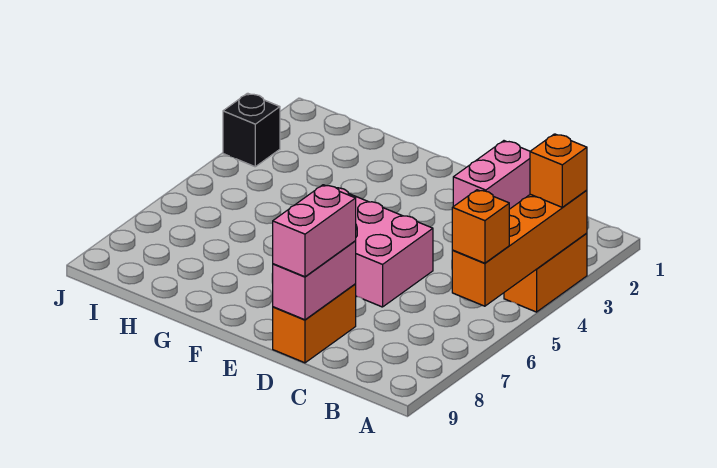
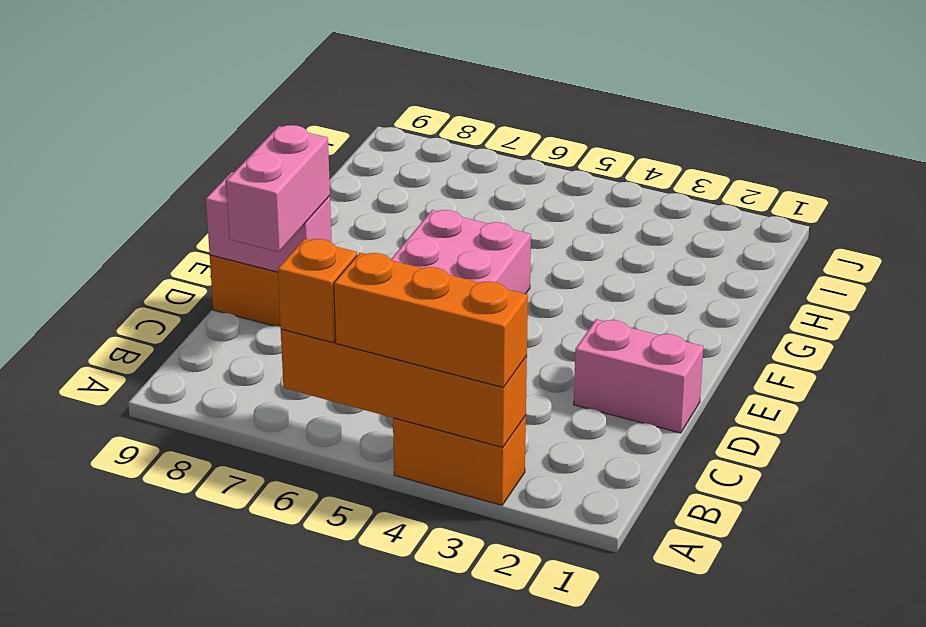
orange 1x1 brick [530,134,587,207] -> orange 1x3 brick [334,253,528,388]
pink 1x2 brick [273,185,356,277] -> pink 1x2 brick turned to [226,125,330,252]
black 1x1 brick [223,93,280,167] -> none

